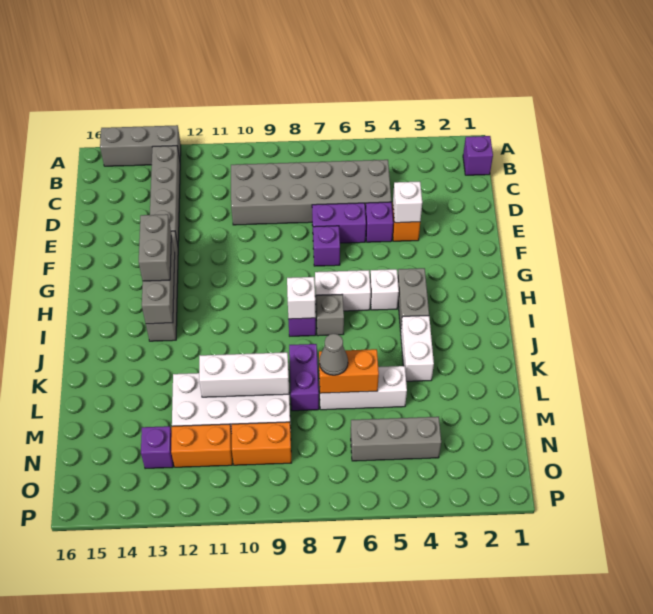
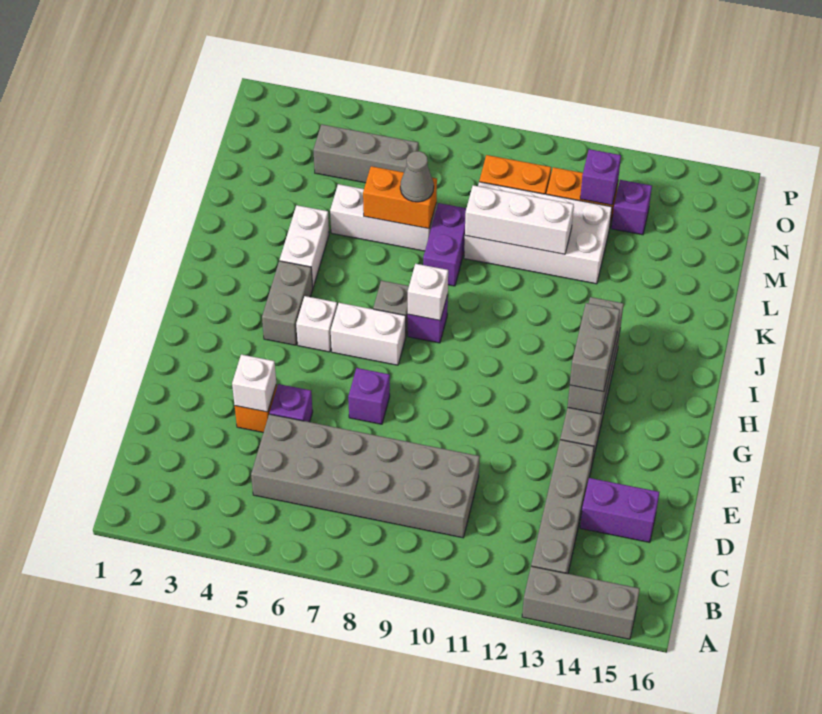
purple 1x1 brick [463,136,493,175] -> purple 1x1 brick moved to [580,149,621,205]
purple 1x2 brick [312,203,366,243] -> purple 1x2 brick moved to [580,478,659,542]

